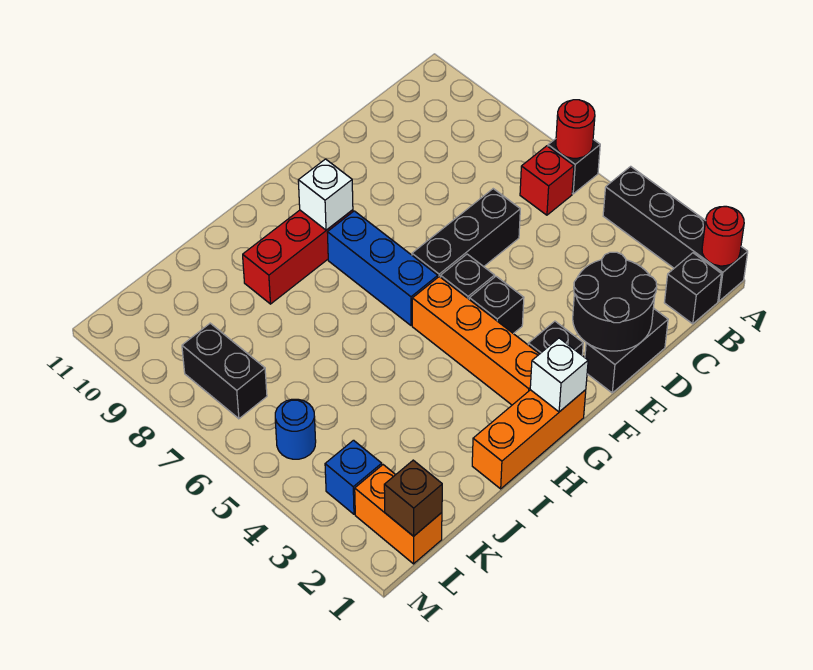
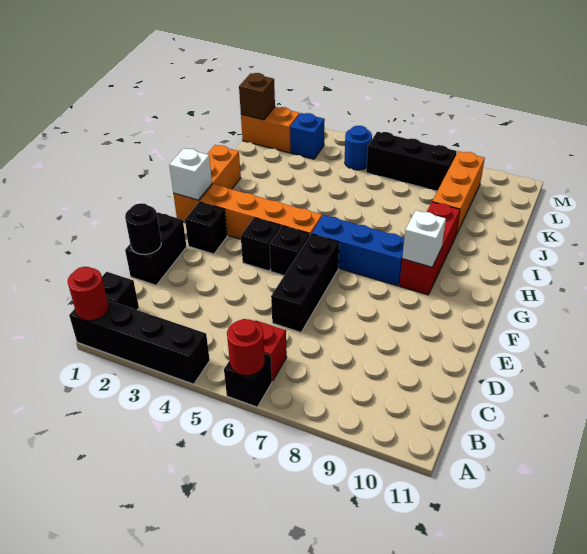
black 2x2 round brick [573,252,657,351] -> black 1x1 round brick [125,203,161,254]
none -> orange 1x3 brick [432,151,485,235]
black 1x2 brick [182,323,267,419] -> black 1x3 brick [366,132,457,191]

